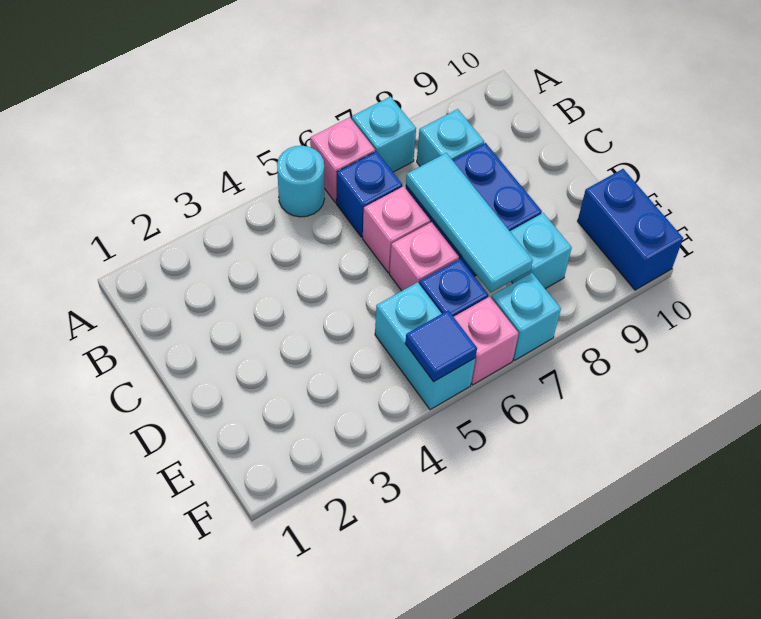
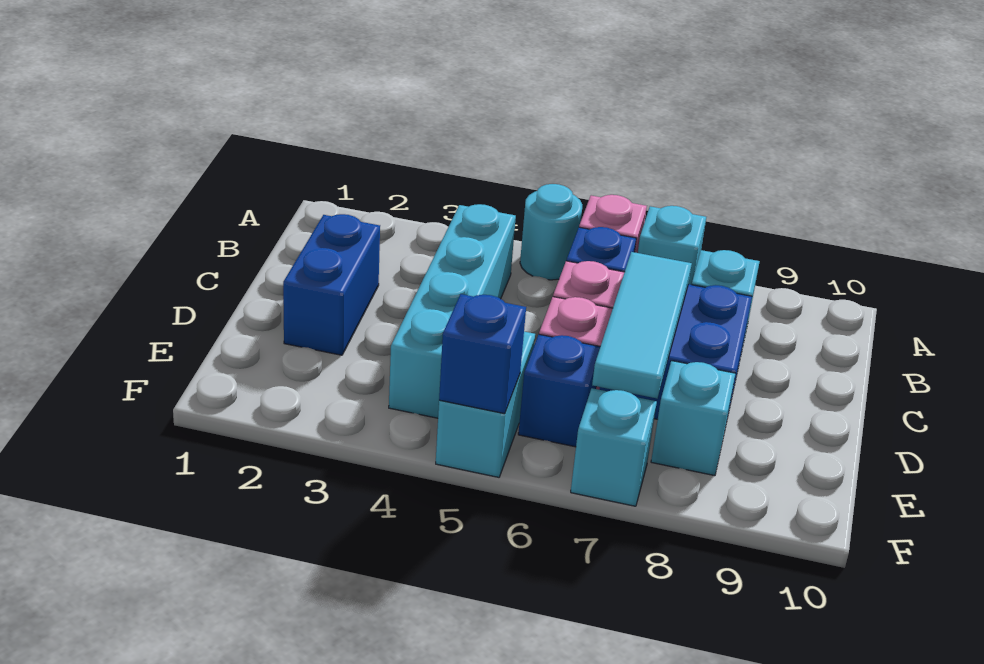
none -> cyan 1x4 brick [389,204,516,418]
blue 1x2 brick [577,169,683,290] -> blue 1x2 brick moved to [283,214,380,355]
blue 1x1 tile [405,310,477,382] -> blue 1x1 brick [439,294,526,414]
pink 1x1 brick [454,296,519,385] -> none

